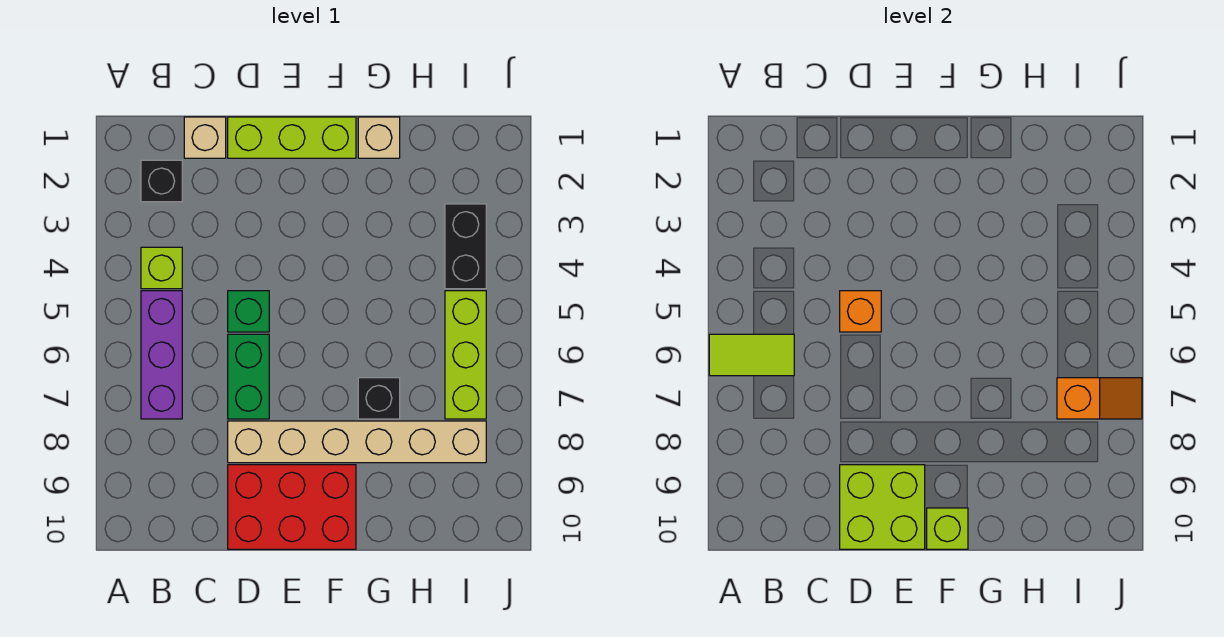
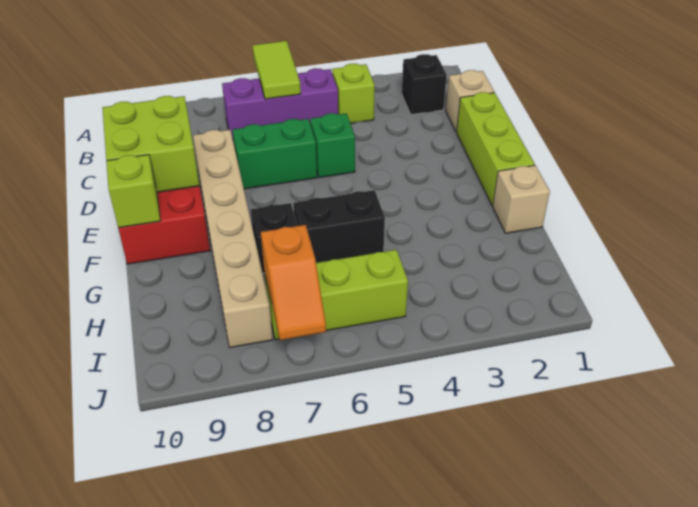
orange 1x1 brick [840,291,881,332] -> none
black 1x2 brick [445,204,486,289] -> black 1x2 brick moved to [293,190,385,263]

